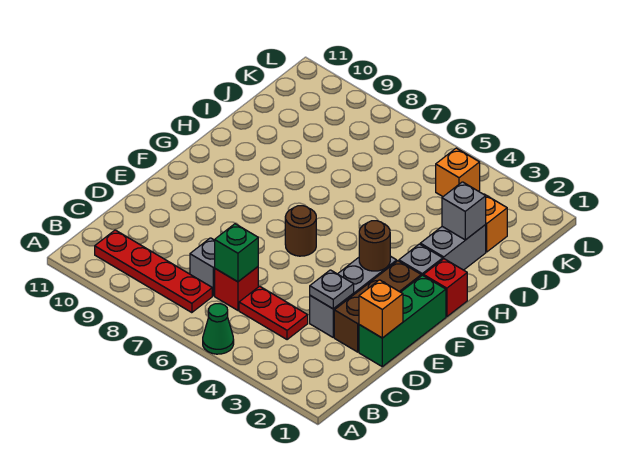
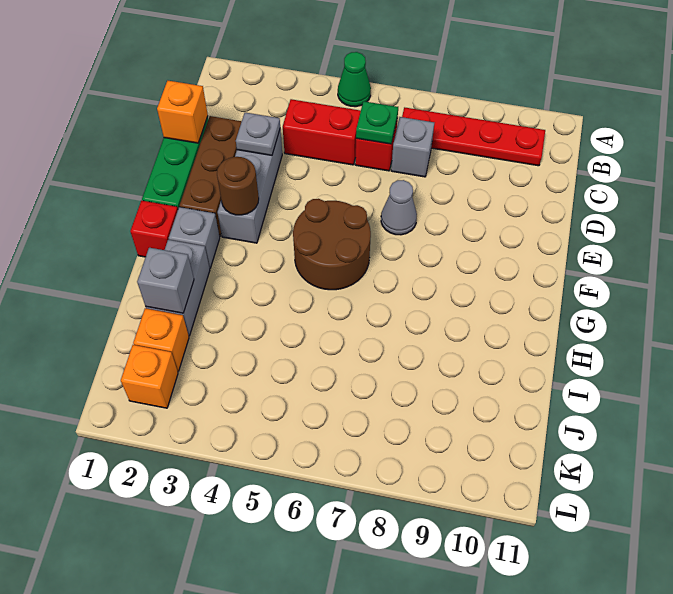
red 1x2 plate [239,286,308,340] -> red 1x2 brick [283,99,361,165]
green 1x1 brick [215,224,258,282] -> green 1x1 plate [356,101,398,144]
none -> grey 1x1 cone [381,180,417,235]
brown 1x1 round brick [285,206,316,256] -> brown 2x2 round brick [293,199,371,290]
orange 1x1 brick [436,148,480,196] -> orange 1x1 brick moved to [121,345,178,408]

